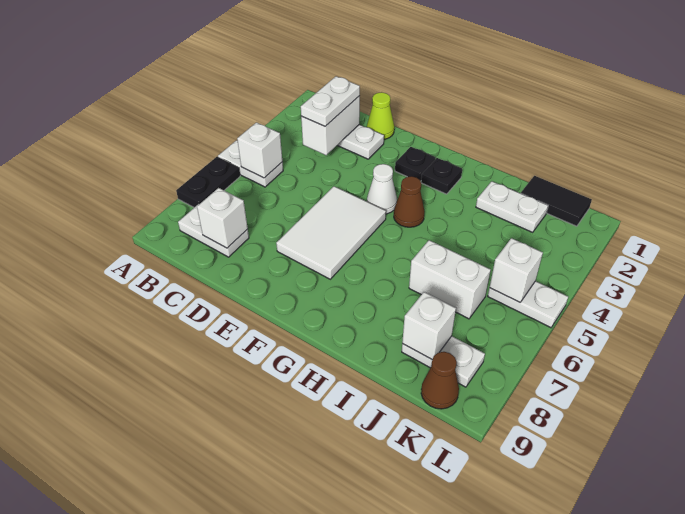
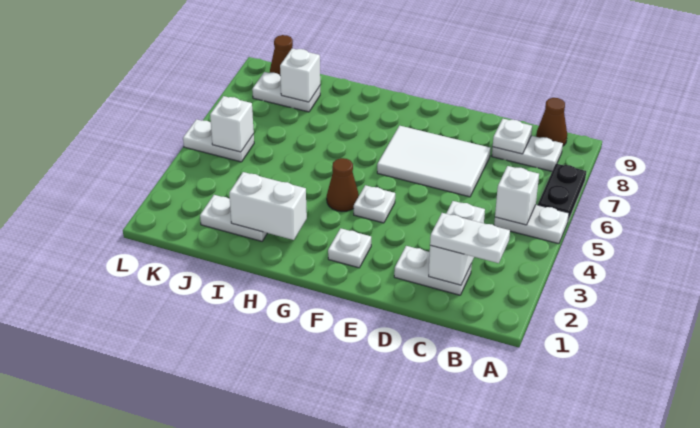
none -> brown 1x1 cone [536,98,567,146]
white 1x2 plate [301,76,360,126] -> white 1x2 plate turned to [430,213,510,263]
white 1x1 brick [197,188,248,248] -> white 1x1 plate [493,119,532,154]
lime 1x1 cone [367,92,394,139] -> none
white 2x3 tile [276,186,386,279] -> white 2x3 tile turned to [377,126,491,197]
black 1x1 plate [395,147,436,181] -> white 1x1 plate [328,228,371,268]
white 1x1 cone [367,164,397,214] -> white 1x1 plate [354,185,395,223]
black 1x1 plate [421,158,462,194] -> none
white 1x2 brick [409,240,491,319] -> white 1x2 brick moved to [229,172,307,240]
black 1x2 tile [521,176,592,226] -> none

